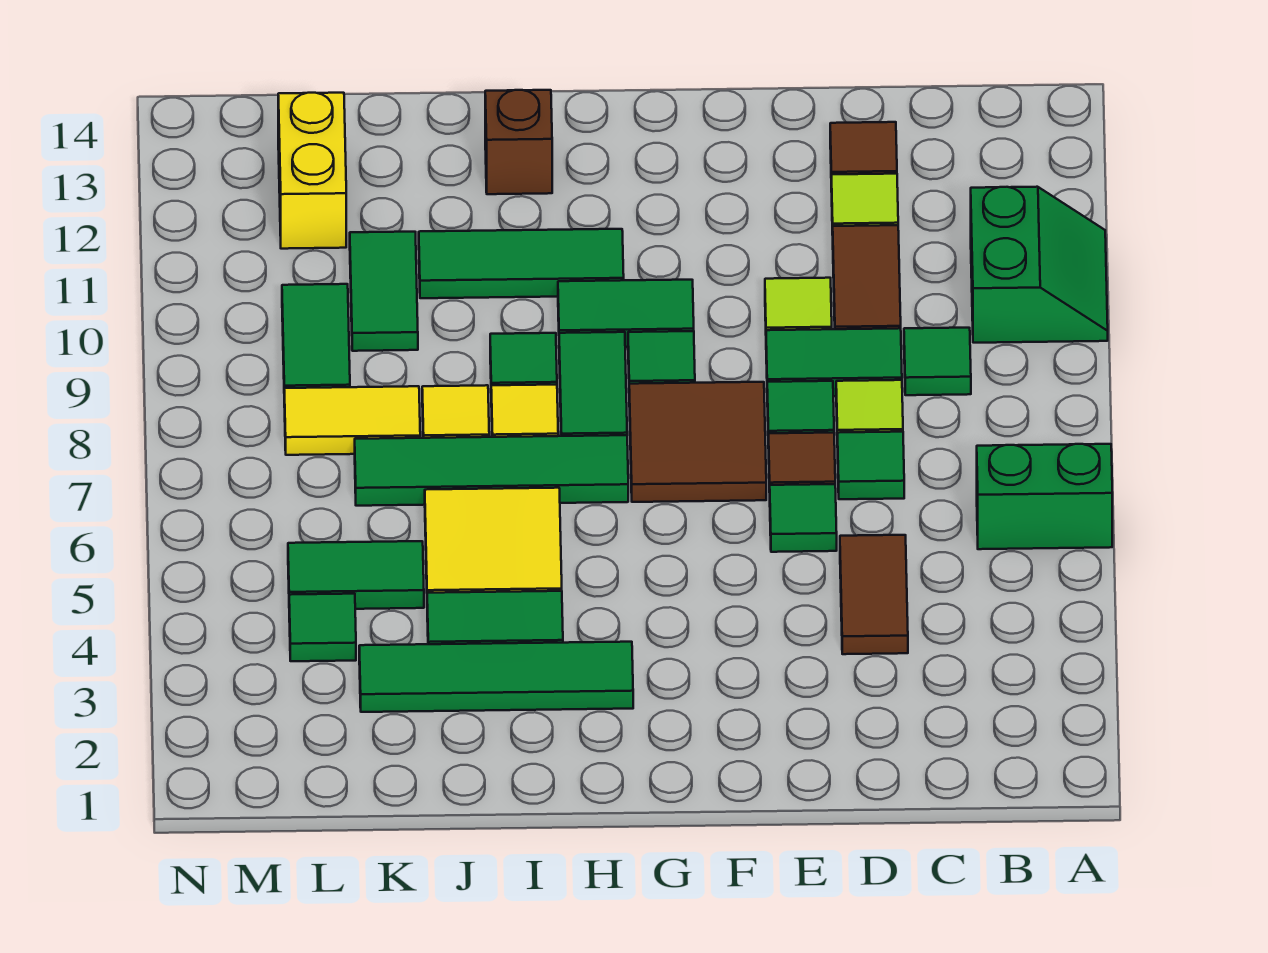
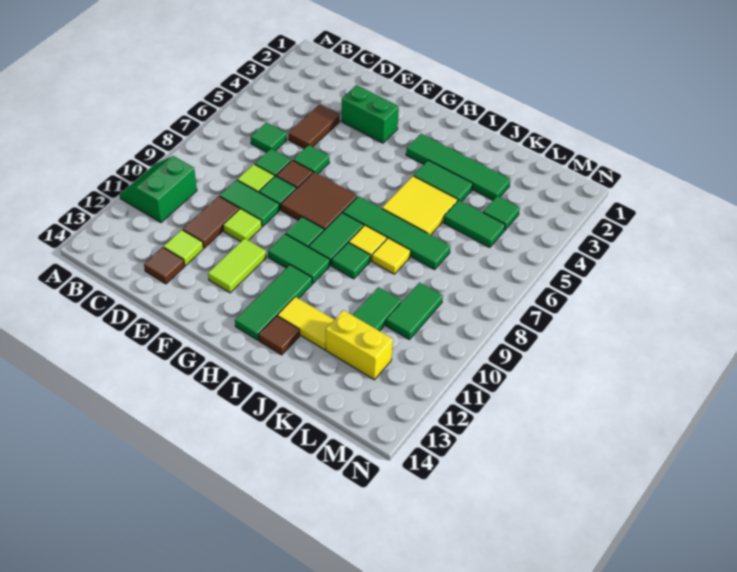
green 1x2 brick [977,444,1112,549] -> green 1x2 brick moved to [341,85,399,143]
green 1x1 tile [904,328,971,395] -> green 1x1 tile moved to [251,122,287,152]
none -> lime 1x2 tile [208,238,266,293]
green 1x3 tile [419,229,624,298] -> green 1x3 tile turned to [235,265,312,340]
brown 1x1 brick [485,90,552,194] -> brown 1x1 tile [259,316,300,355]
yellow 1x2 tile [284,386,420,455] -> yellow 1x2 tile moved to [278,297,334,350]
yellow 1x2 brick [278,93,346,249] -> yellow 1x2 brick turned to [326,310,393,380]

